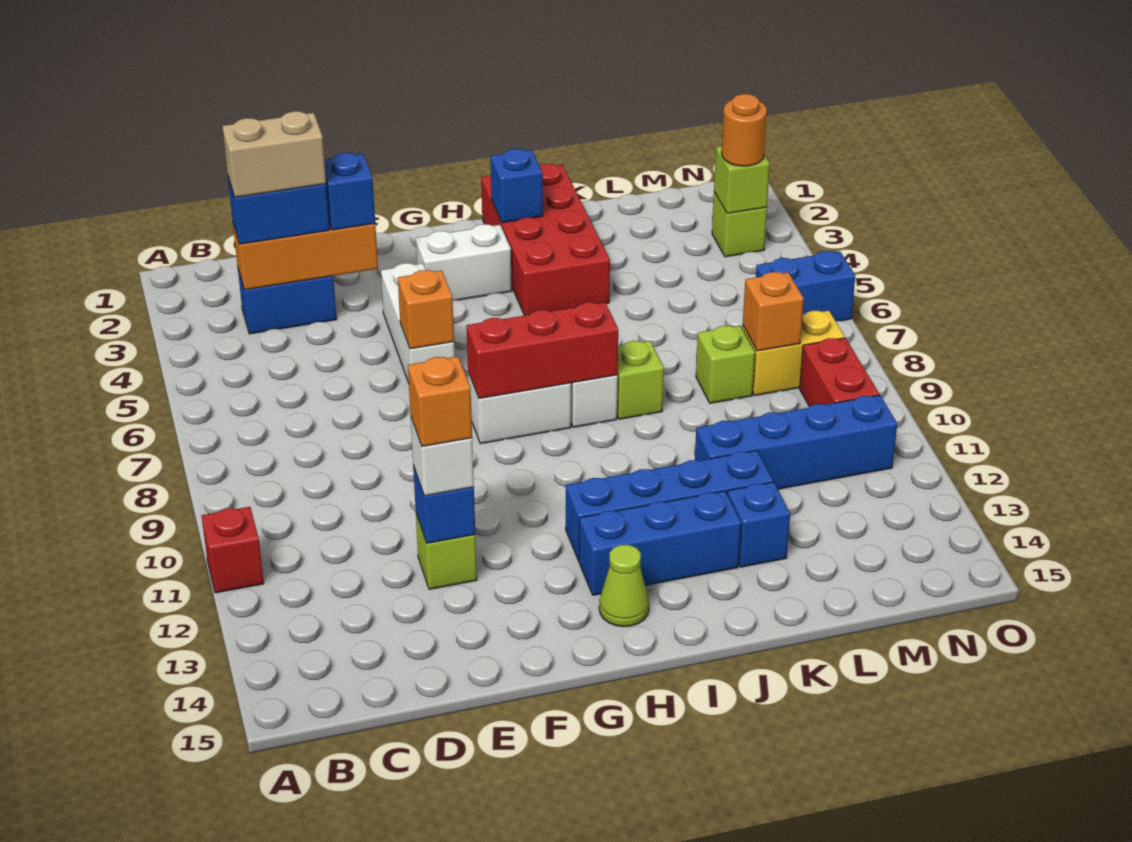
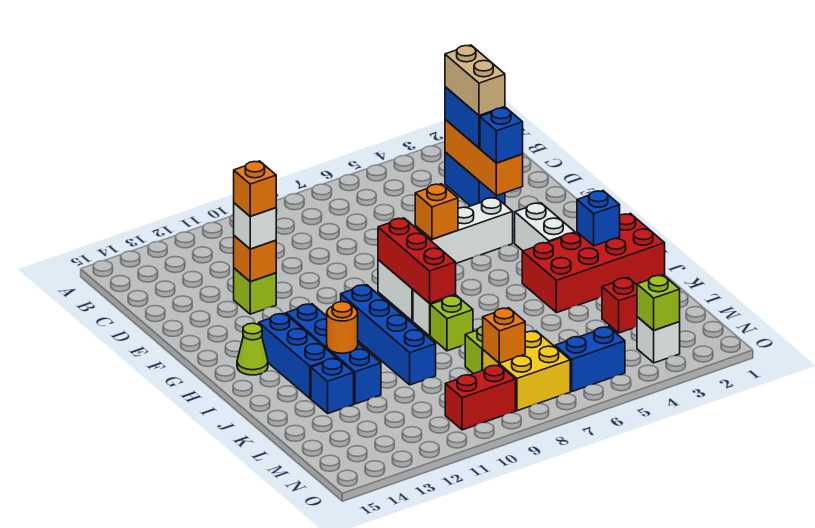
red 1x1 brick [202,507,264,593] -> red 1x1 brick moved to [602,278,637,333]
blue 1x1 brick [413,466,475,543] -> orange 1x1 brick [234,236,276,282]
blue 1x4 brick [695,395,897,489] -> blue 1x4 brick moved to [341,285,436,385]
yellow 1x2 brick [742,311,845,396] -> yellow 2x2 brick [483,331,570,411]
lime 1x1 brick [712,192,767,257] -> white 1x1 brick [637,317,680,363]
orange 1x1 round brick [722,94,767,166] -> orange 1x1 round brick moved to [327,302,358,353]
blue 1x2 brick [756,251,855,321] -> blue 1x2 brick turned to [555,327,625,391]

